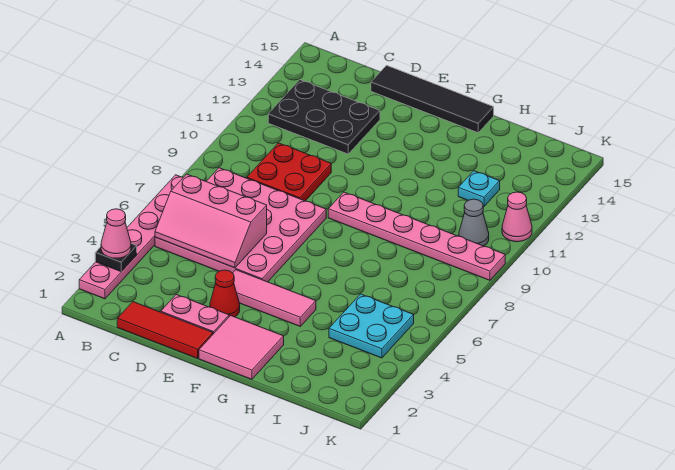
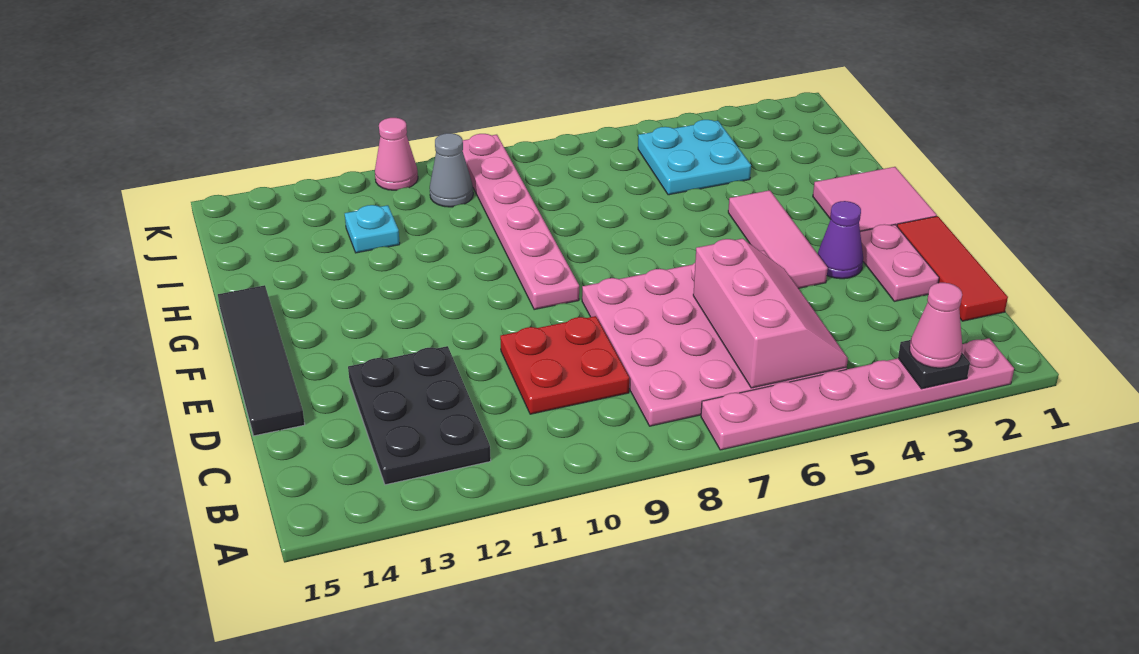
red 1x1 cone [210,270,240,317] -> purple 1x1 cone [818,201,863,279]

